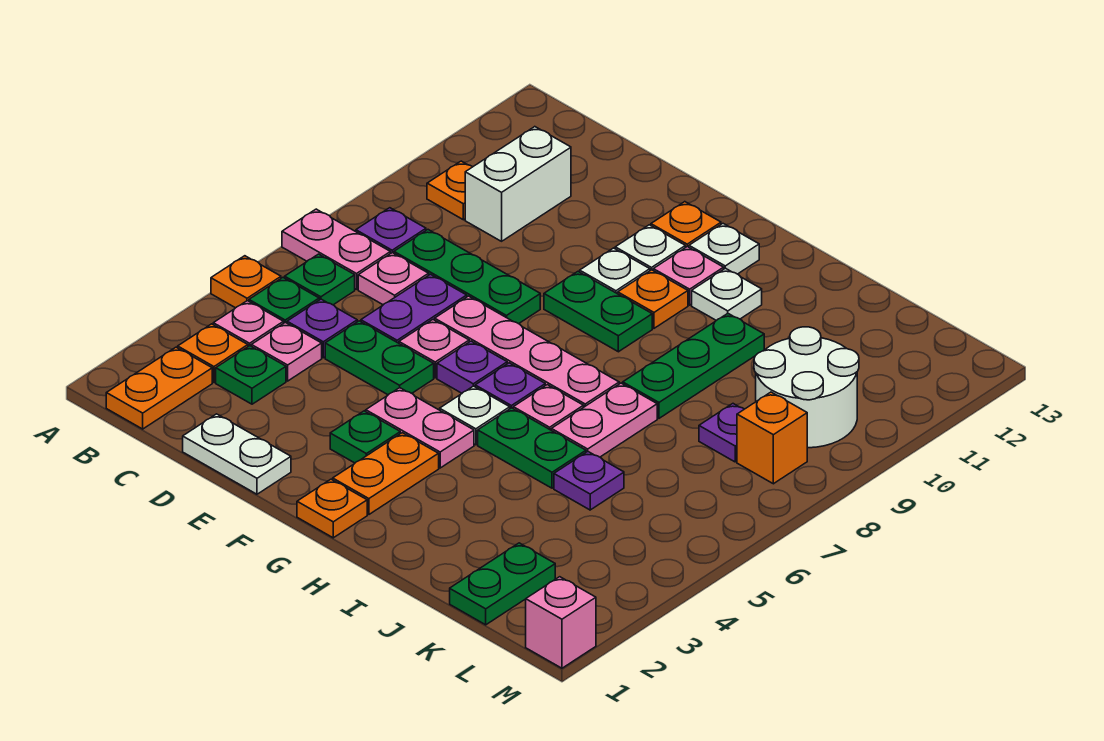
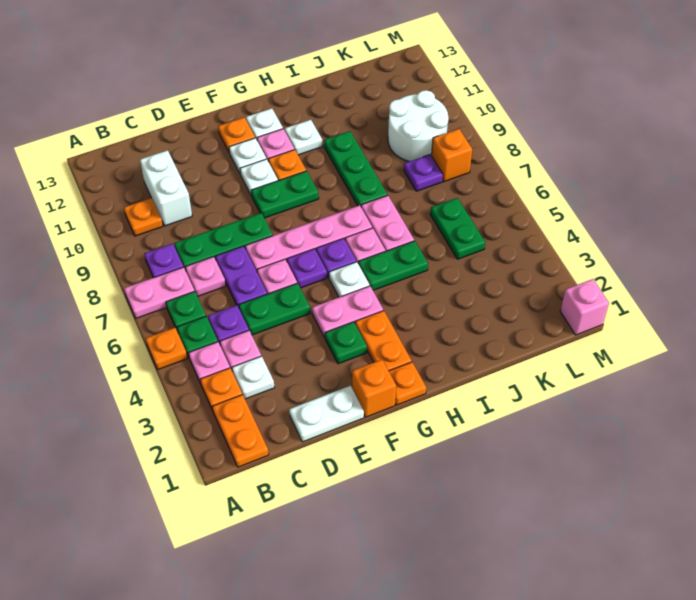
green 1x1 plate [216,346,286,404] -> white 1x1 plate [232,356,275,399]
none -> orange 1x1 brick [352,360,396,417]
purple 1x1 plate [554,452,624,510] -> none
green 1x2 plate [450,543,555,625] -> green 1x2 plate moved to [430,198,485,259]

